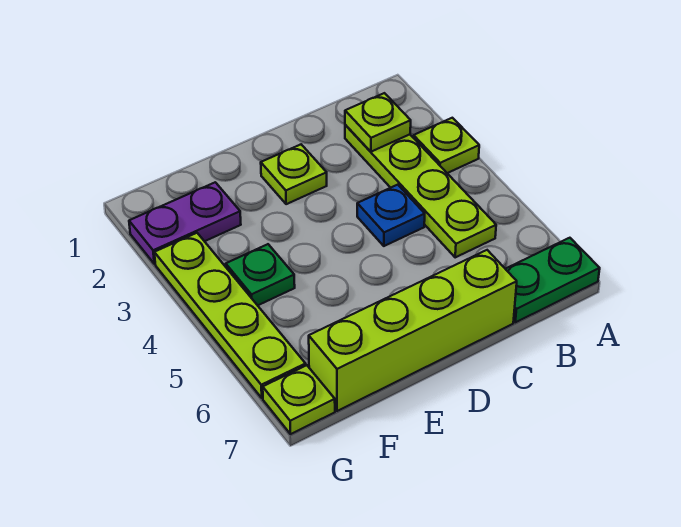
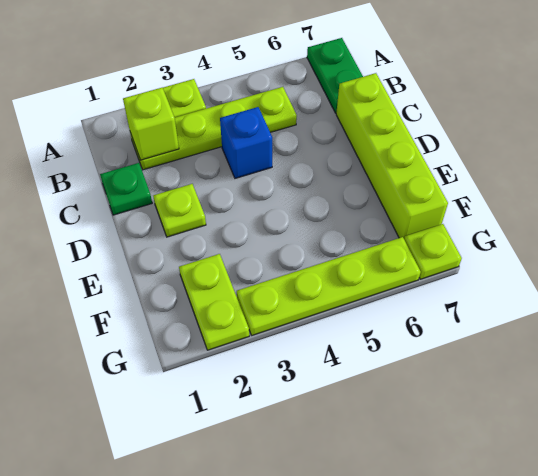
lime 1x1 plate [345,93,411,152] -> lime 1x1 brick [123,87,179,160]
blue 1x1 plate [357,185,425,246] -> blue 1x1 brick [220,107,272,178]
purple 1x2 plate [129,182,241,264] -> lime 1x2 plate [179,254,249,350]
green 1x1 plate [226,244,295,305] -> green 1x1 plate moved to [100,163,152,215]

